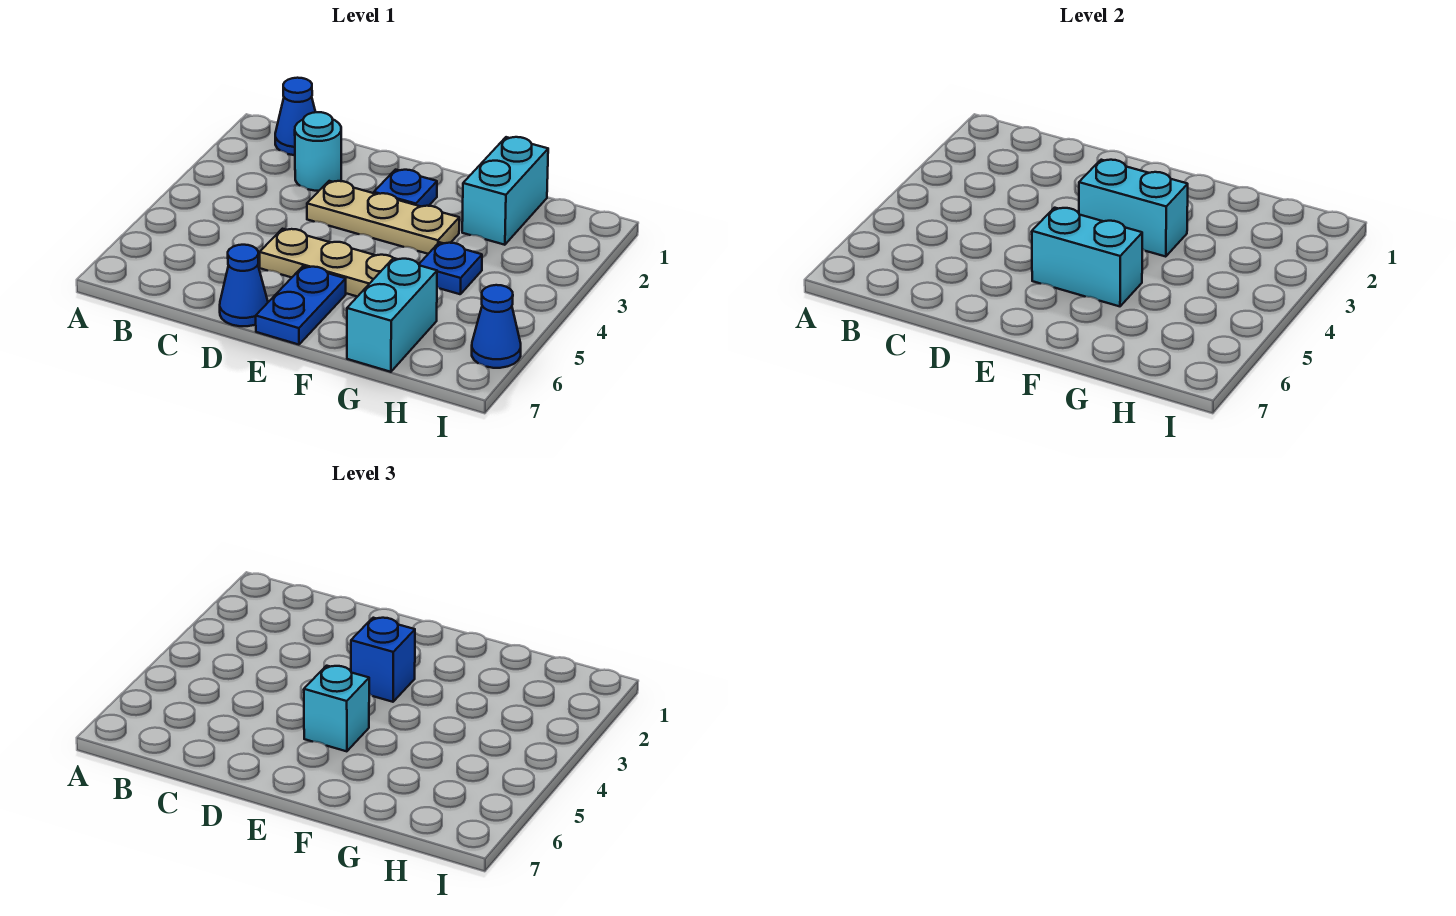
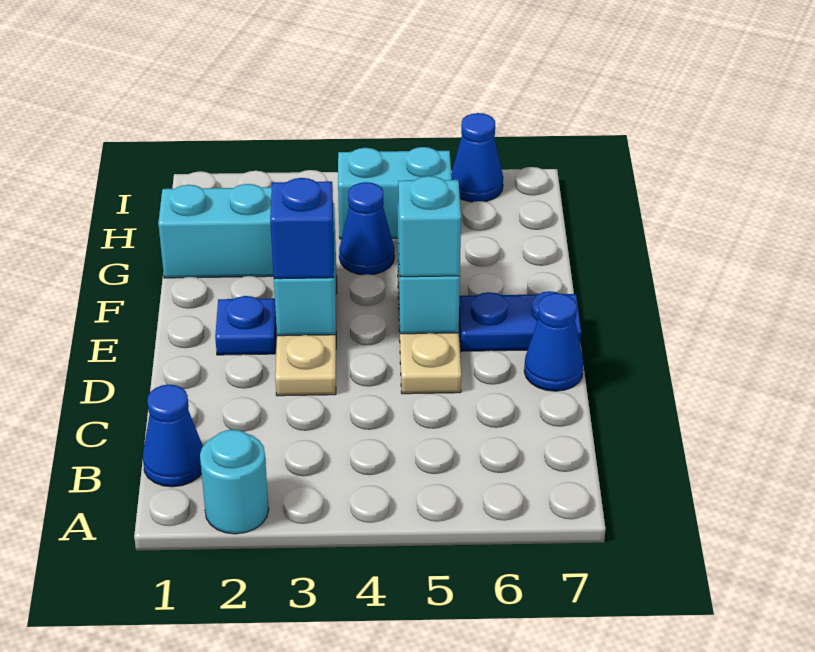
cyan 1x1 round brick [295,112,341,191] -> cyan 1x1 round brick moved to [200,430,269,534]
blue 1x1 plate [419,242,482,294] -> blue 1x1 cone [339,182,394,275]
cyan 1x2 brick [347,258,437,372] -> cyan 1x2 brick moved to [338,147,452,239]

